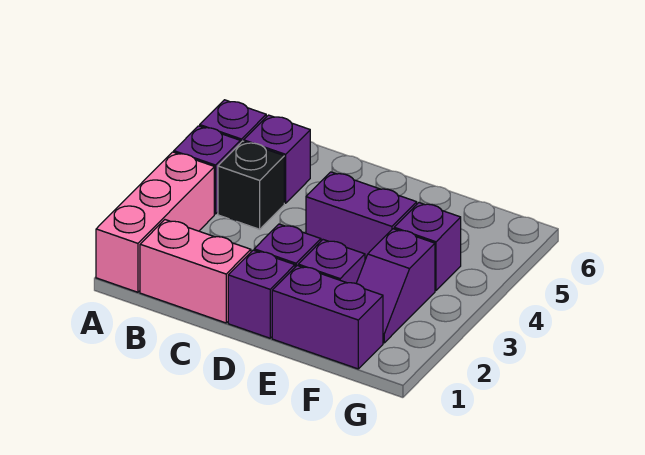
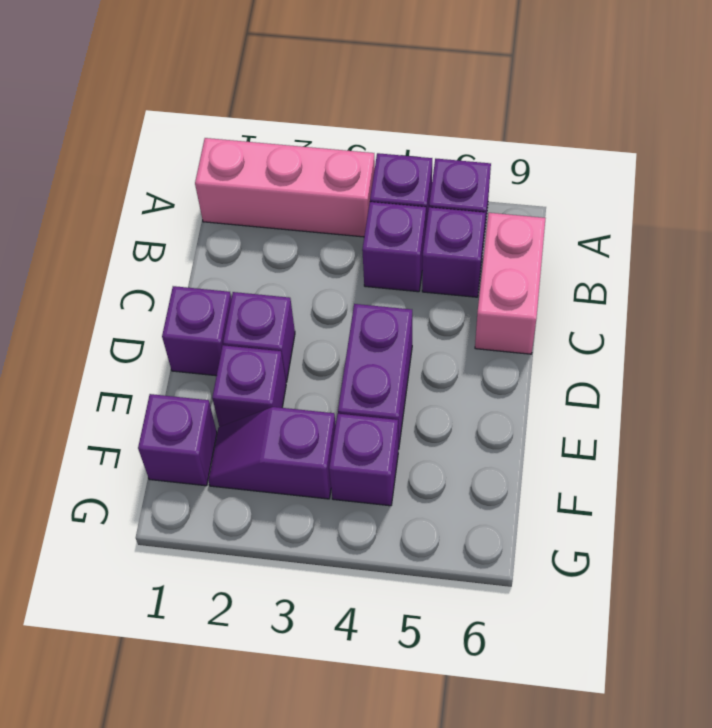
pink 1x2 brick [140,220,251,323] -> pink 1x2 brick moved to [475,213,546,354]
black 1x1 brick [218,141,284,229] -> purple 1x1 brick [362,202,426,292]
purple 1x2 brick [272,266,383,369] -> purple 1x1 brick [138,394,217,486]

